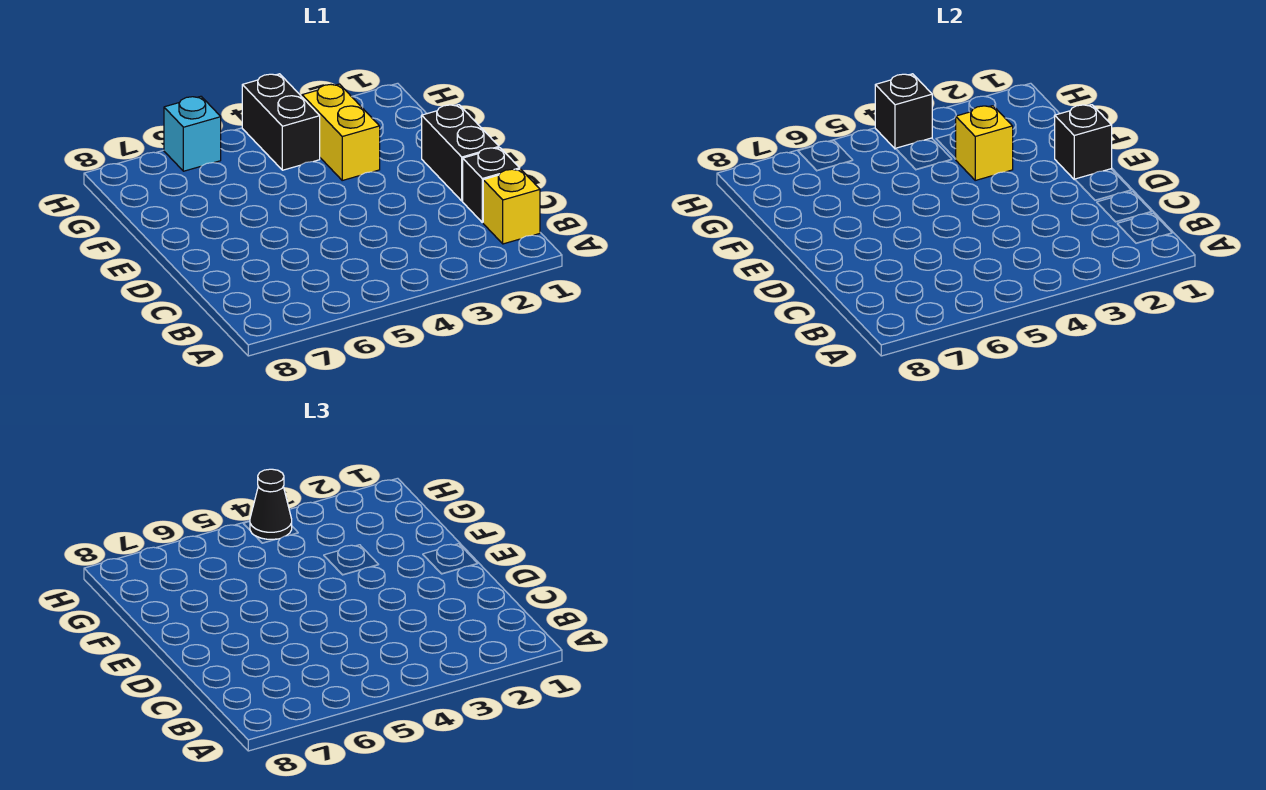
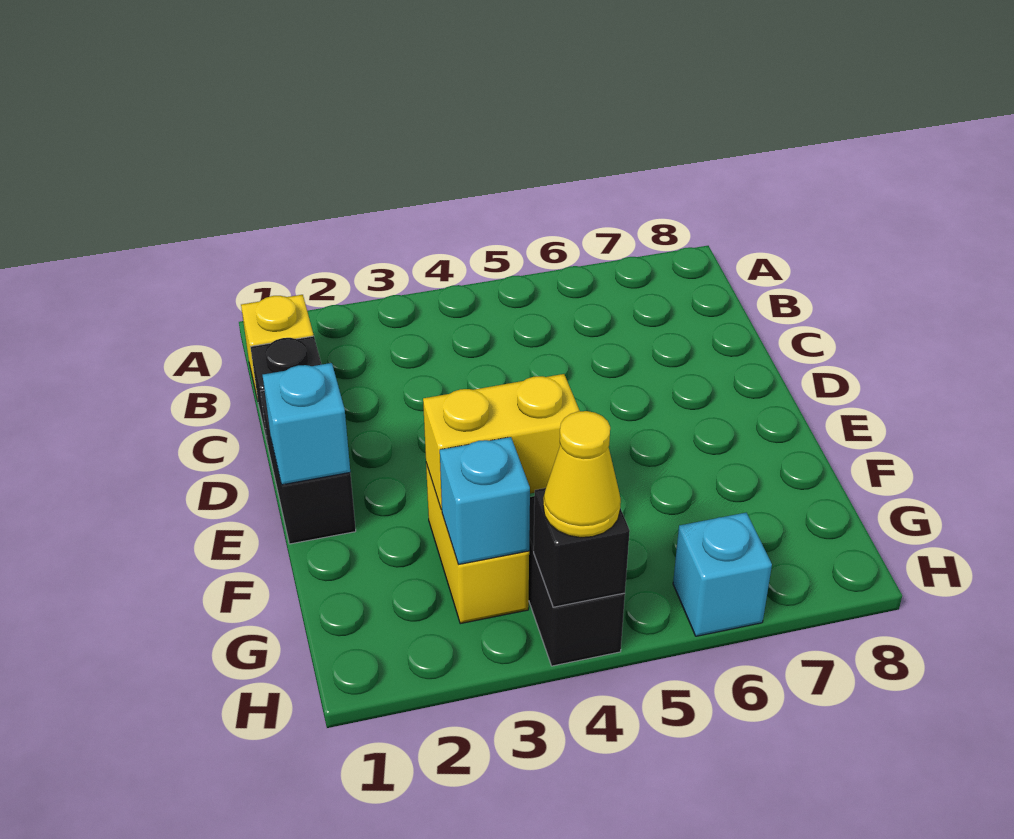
black 1x1 brick [1055,105,1112,179] -> cyan 1x1 brick [263,363,350,485]
yellow 1x1 brick [956,106,1013,180] -> yellow 1x2 brick [423,374,580,510]
none -> cyan 1x1 brick [440,437,530,565]
black 1x1 cone [250,469,292,539] -> yellow 1x1 cone [543,411,621,537]

